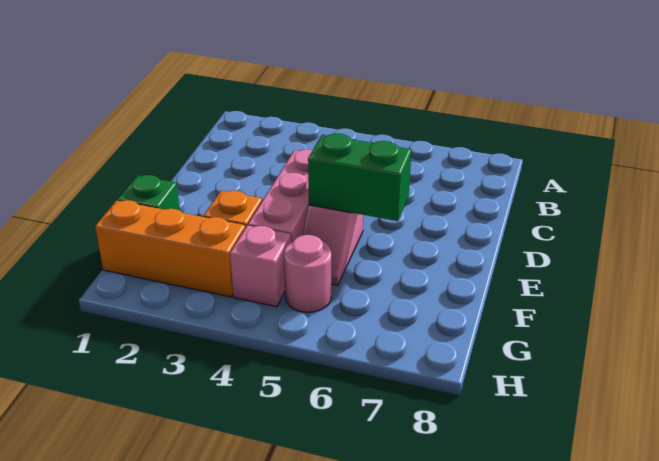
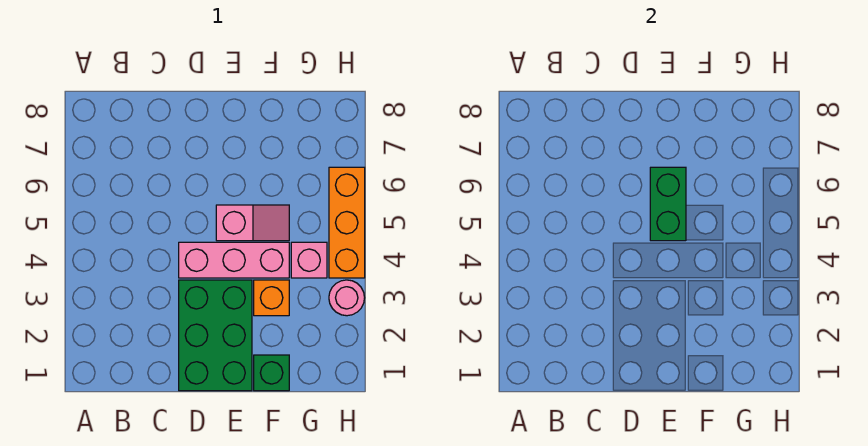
none -> green 2x3 brick [179,280,252,391]
orange 1x3 brick [95,200,245,297] -> orange 1x3 brick moved to [329,167,365,278]
pink 1x1 round brick [284,235,332,312] -> pink 1x1 round brick moved to [329,280,365,316]

